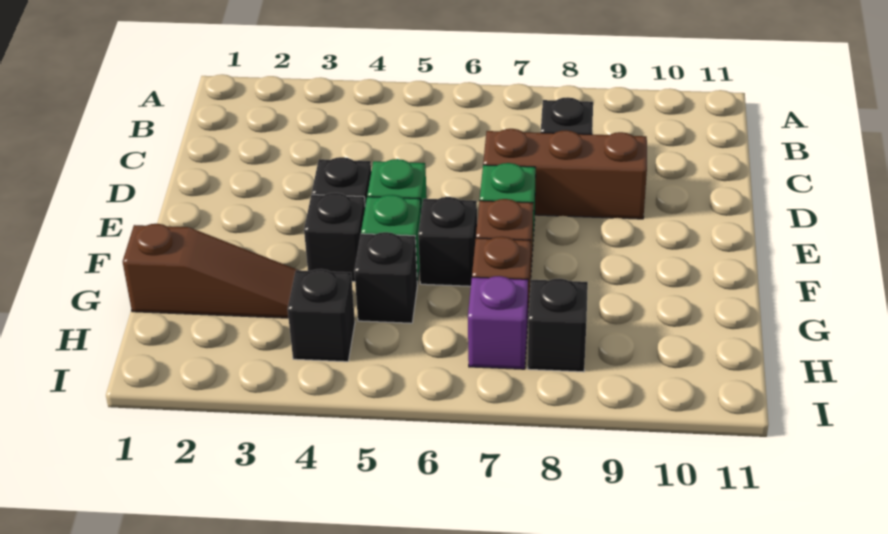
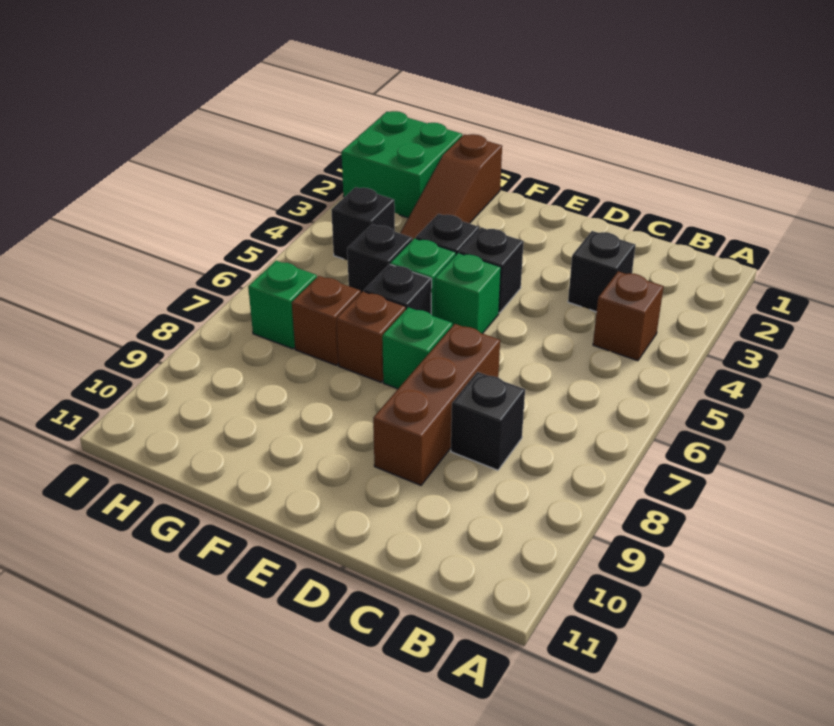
none -> brown 1x1 brick [593,271,664,361]
none -> green 2x2 brick [342,111,462,218]
purple 1x1 brick [468,276,528,369] -> green 1x1 brick [248,261,317,349]
black 1x1 brick [528,279,588,372] -> black 1x1 brick moved to [568,231,635,312]

